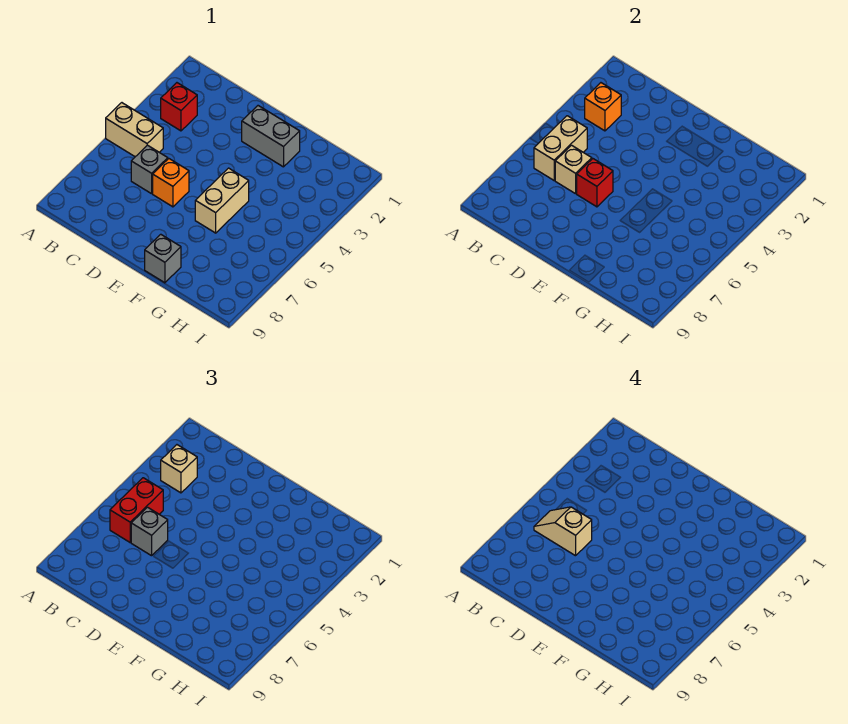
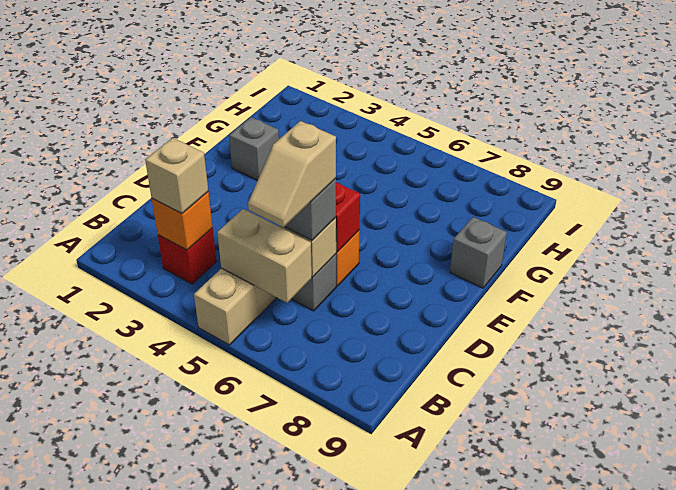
red 1x2 brick [110,478,163,542] -> none
grey 1x2 brick [242,106,300,167] -> grey 1x1 brick [229,117,279,180]
tan 1x2 brick [195,168,249,233] -> none

